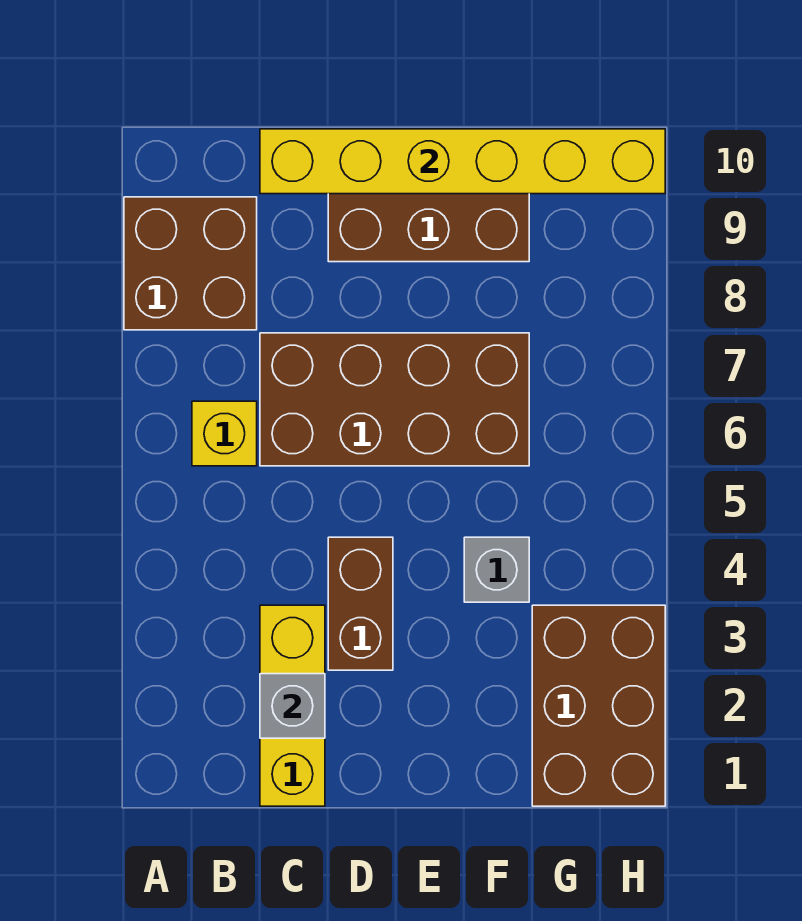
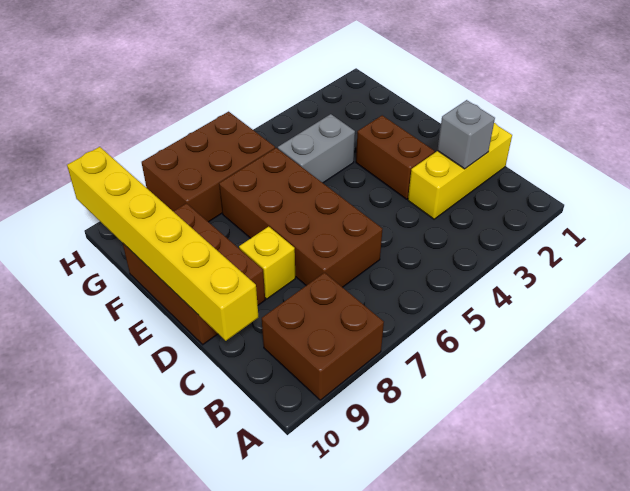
yellow 1x1 brick [192,401,257,466] -> yellow 1x1 brick moved to [239,227,295,299]
brown 1x2 brick [328,537,393,670] -> brown 1x2 brick turned to [356,115,435,199]
grey 1x1 brick [464,537,529,602] -> grey 1x2 brick [277,114,355,183]
brown 2x3 brick [532,605,665,806] -> brown 2x3 brick moved to [142,112,275,222]

